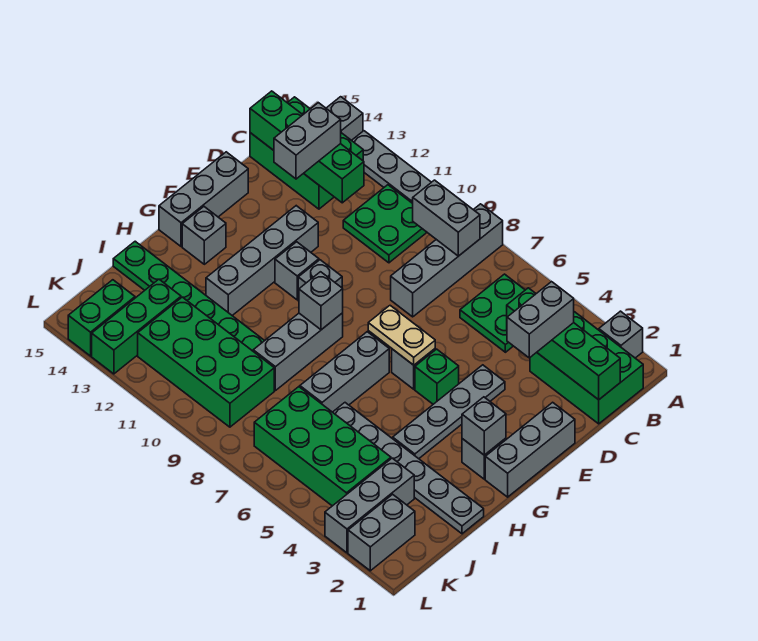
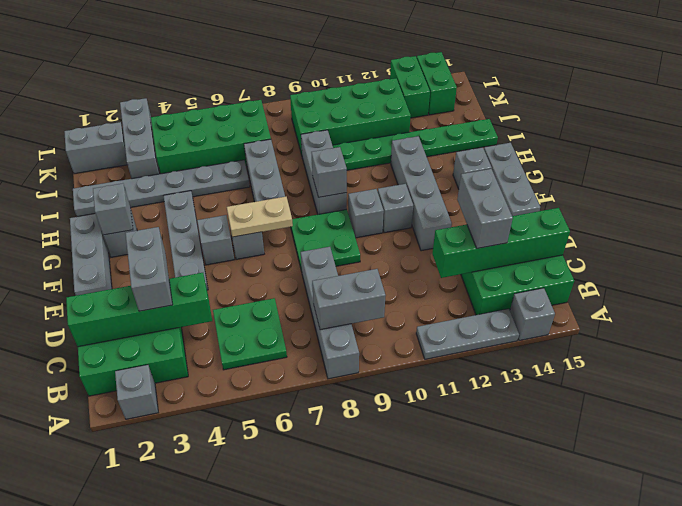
green 2x2 plate [343,185,427,263] -> green 2x2 plate moved to [291,209,360,271]
green 1x1 brick [415,349,459,404] -> grey 1x1 brick [197,215,234,265]
green 1x3 brick [92,279,181,374] -> green 1x2 brick [390,56,430,118]
grey 1x2 brick [348,494,415,571] -> grey 1x2 brick turned to [64,122,127,174]

